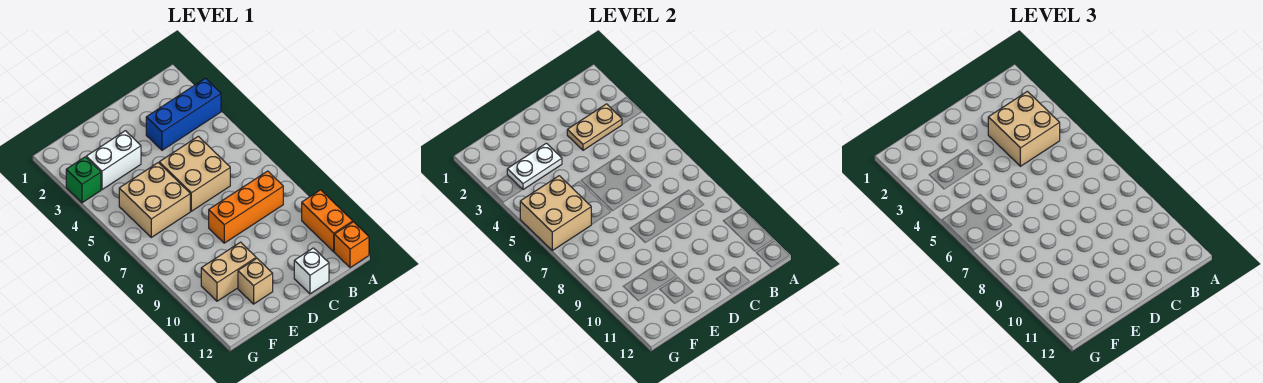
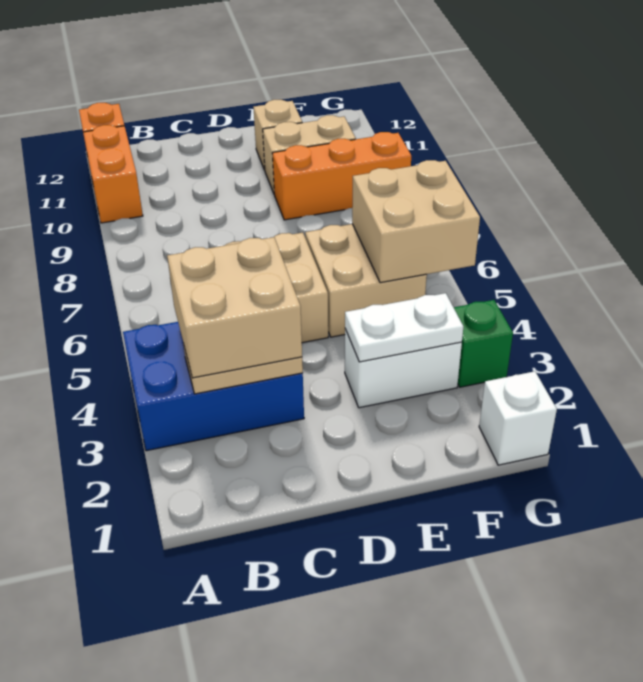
blue 1x3 brick [146,78,221,150] -> blue 2x3 brick [123,322,304,451]
orange 1x3 brick [209,171,283,243] -> orange 1x3 brick moved to [272,132,411,220]
white 1x1 brick [294,248,329,294] -> white 1x1 brick moved to [479,371,557,465]

